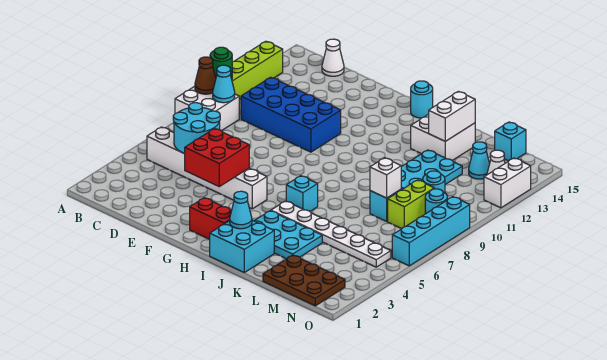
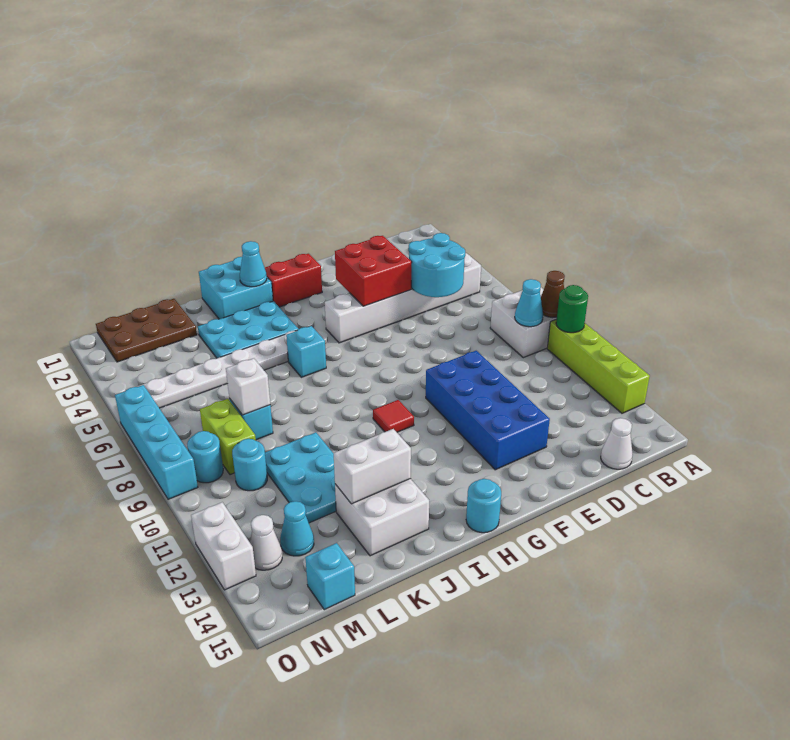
blue 2x4 brick [241,77,341,152] -> blue 2x4 brick turned to [426,351,550,470]
none -> red 1x1 tile [373,400,414,432]
white 1x2 brick [429,91,475,141] -> white 1x2 brick turned to [333,429,411,504]

